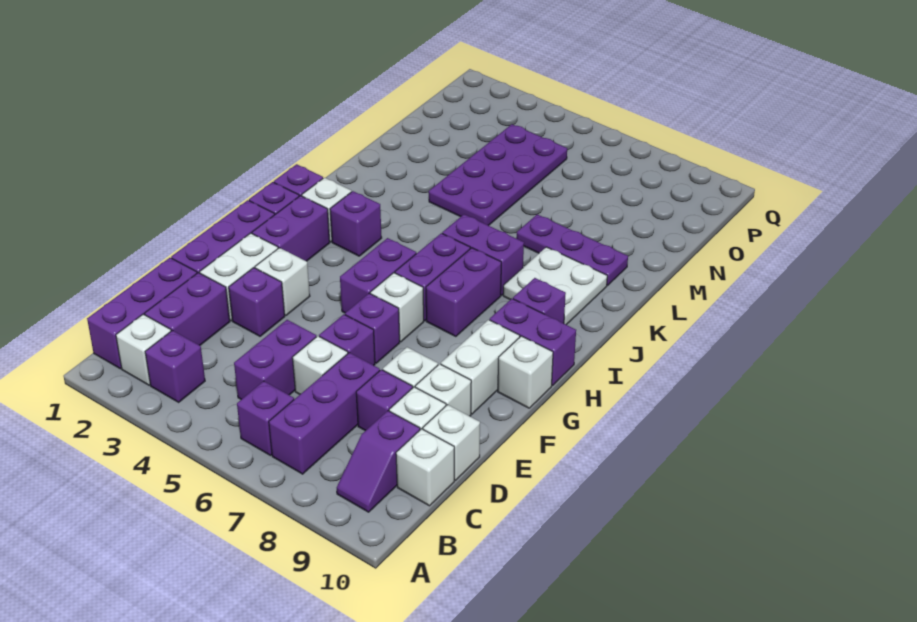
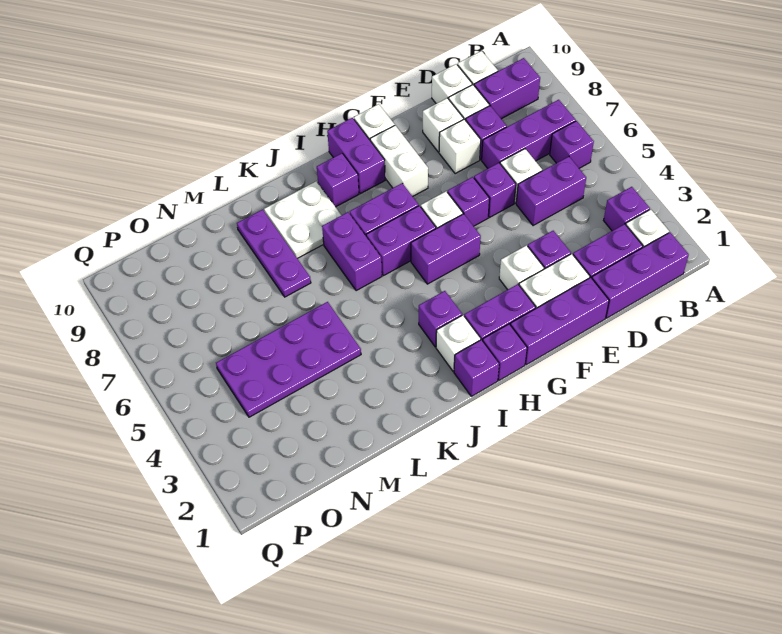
purple 1x2 slope [337,411,420,512] -> purple 1x2 brick [474,58,540,119]
white 1x2 brick [441,320,520,414] -> white 1x2 brick turned to [370,126,428,196]

